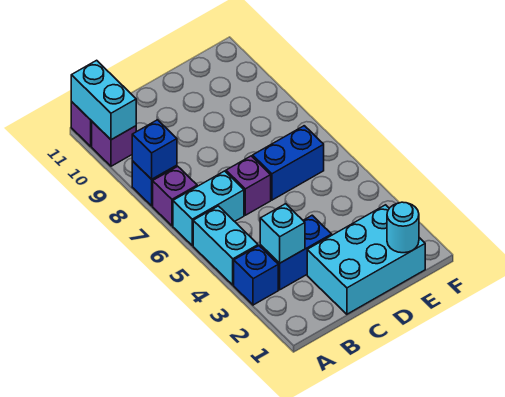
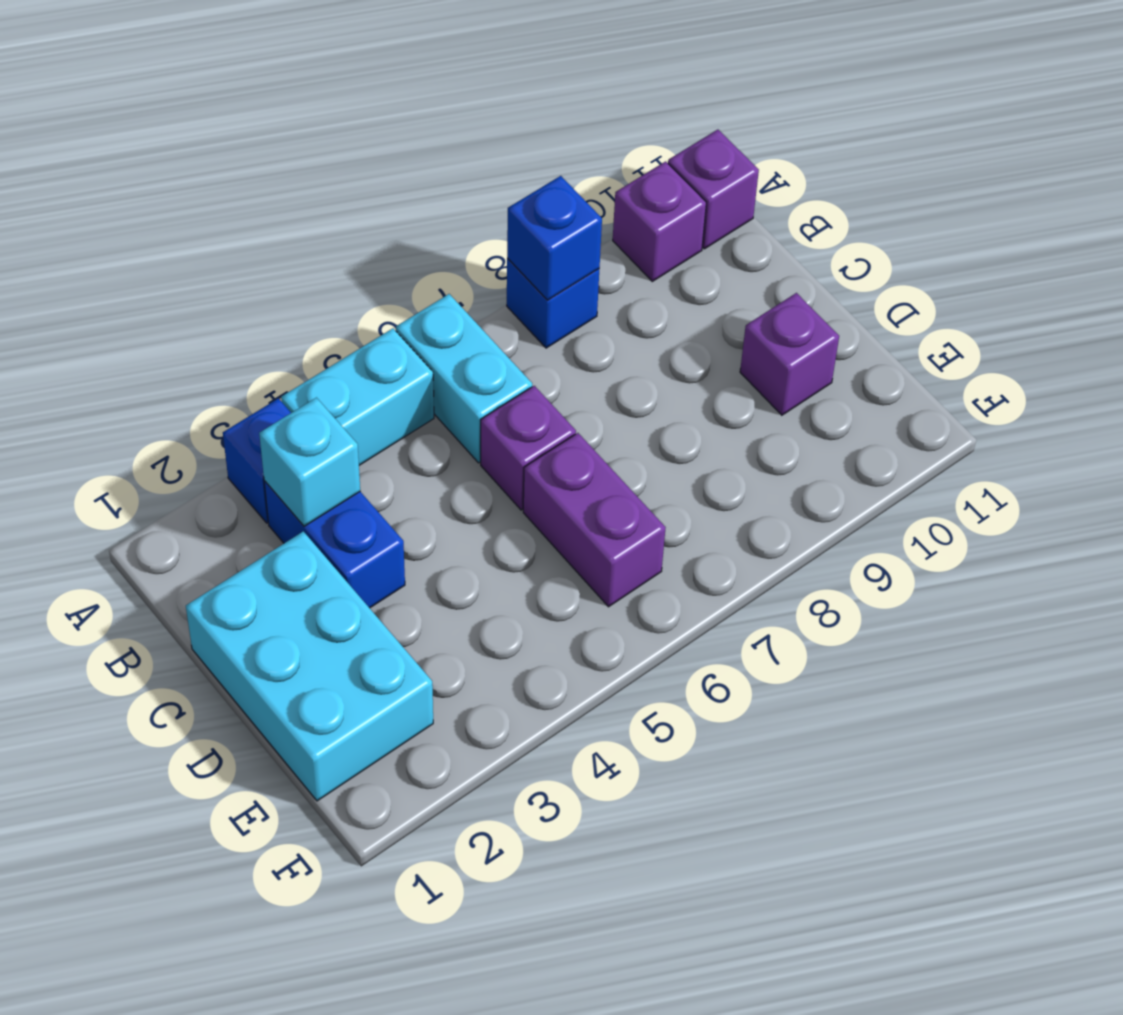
purple 1x1 brick [153,166,197,226] -> purple 1x1 brick moved to [740,293,839,415]
cyan 1x2 brick [71,60,136,140] -> none
blue 1x2 brick [253,126,324,200] -> purple 1x2 brick [523,433,666,607]
cyan 1x1 round brick [387,202,419,253] -> none

